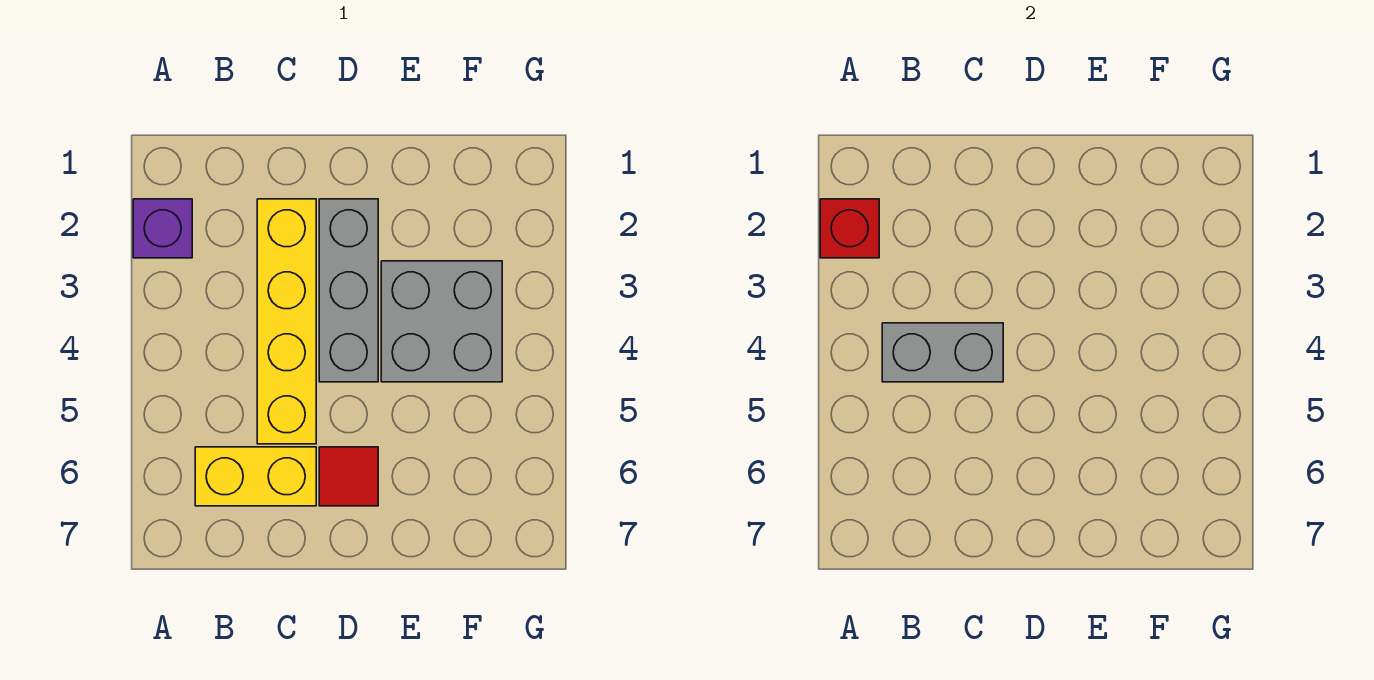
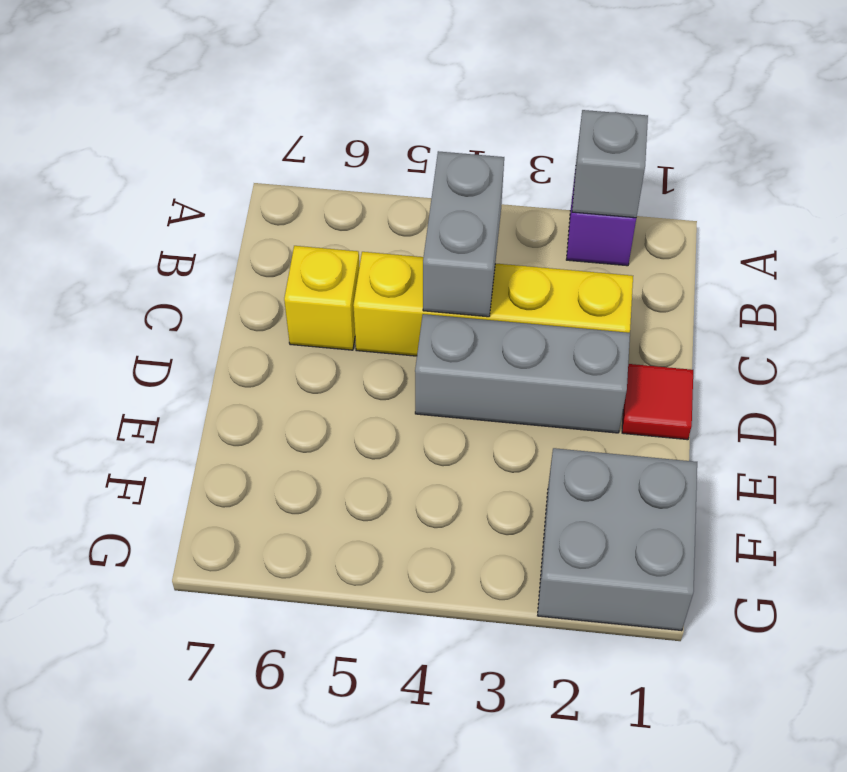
red 1x1 brick [820,199,879,258] -> grey 1x1 brick [572,110,648,218]
yellow 1x2 brick [195,447,316,506] -> yellow 1x1 brick [284,246,359,350]
red 1x1 tile [319,447,378,506] -> red 1x1 tile moved to [622,364,693,440]
grey 2x2 brick [381,261,502,382] -> grey 2x2 brick moved to [538,448,697,631]

